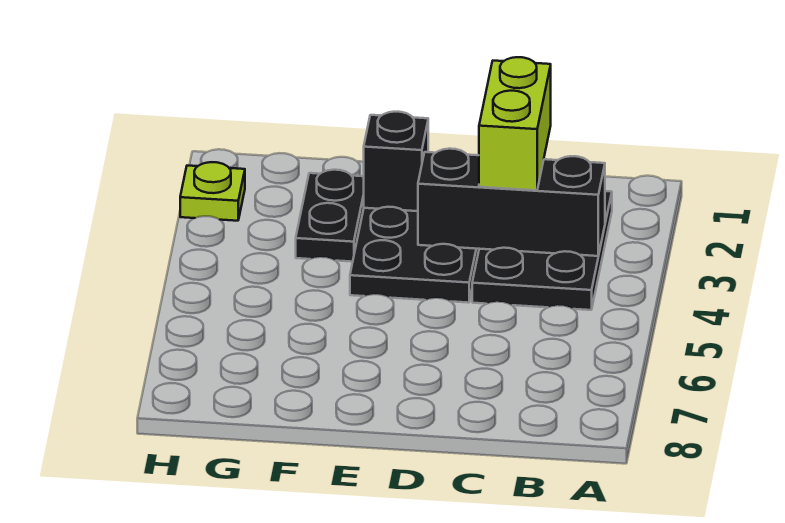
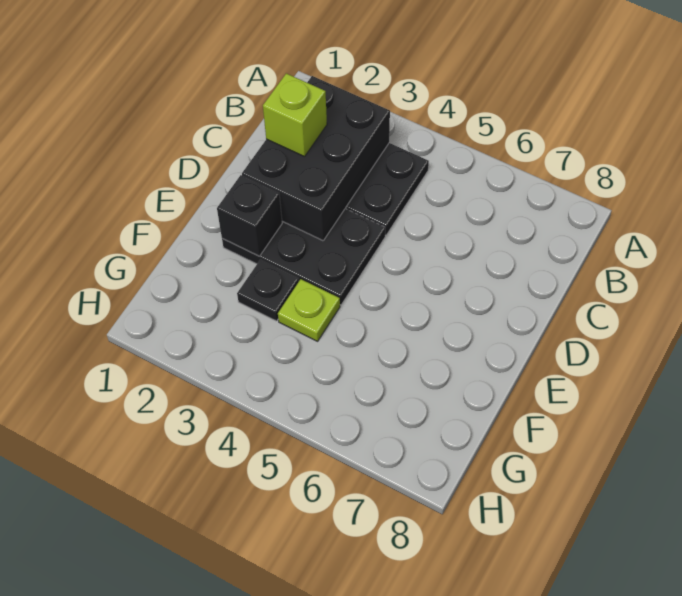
black 1x3 brick [418,149,605,256] -> black 2x3 brick [242,76,390,241]
lime 1x2 brick [479,57,551,190] -> lime 1x1 brick [263,73,327,157]
black 1x2 plate [296,170,364,262] -> black 1x1 plate [237,260,299,321]
lime 1x1 plate [180,162,245,221] -> lime 1x1 plate moved to [278,279,340,341]

